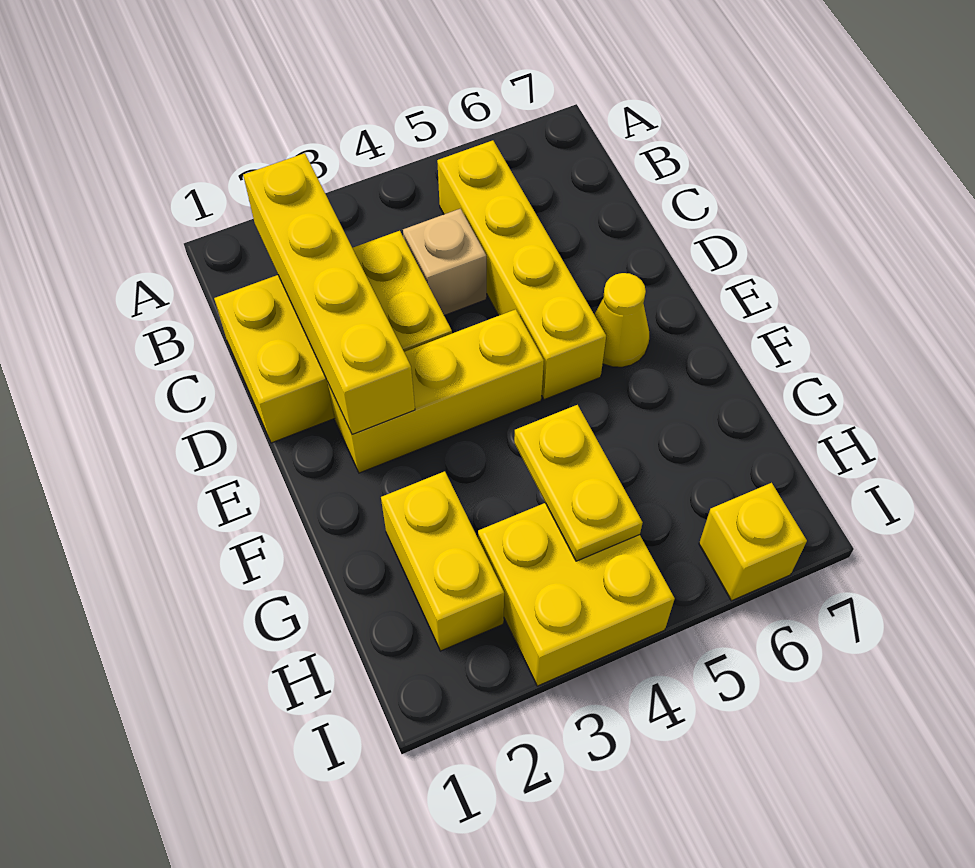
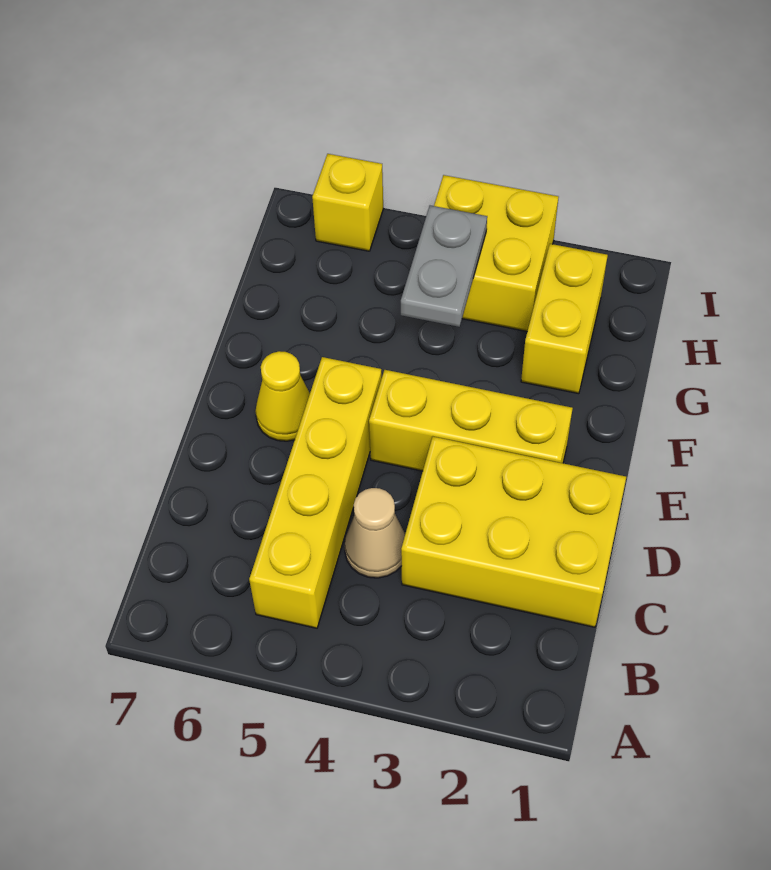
yellow 1x4 brick [243,153,415,434] -> none
tan 1x1 brick [403,209,486,315] -> tan 1x1 cone [344,488,405,578]
yellow 1x2 plate [514,405,643,561] -> grey 1x2 plate [401,205,487,327]

